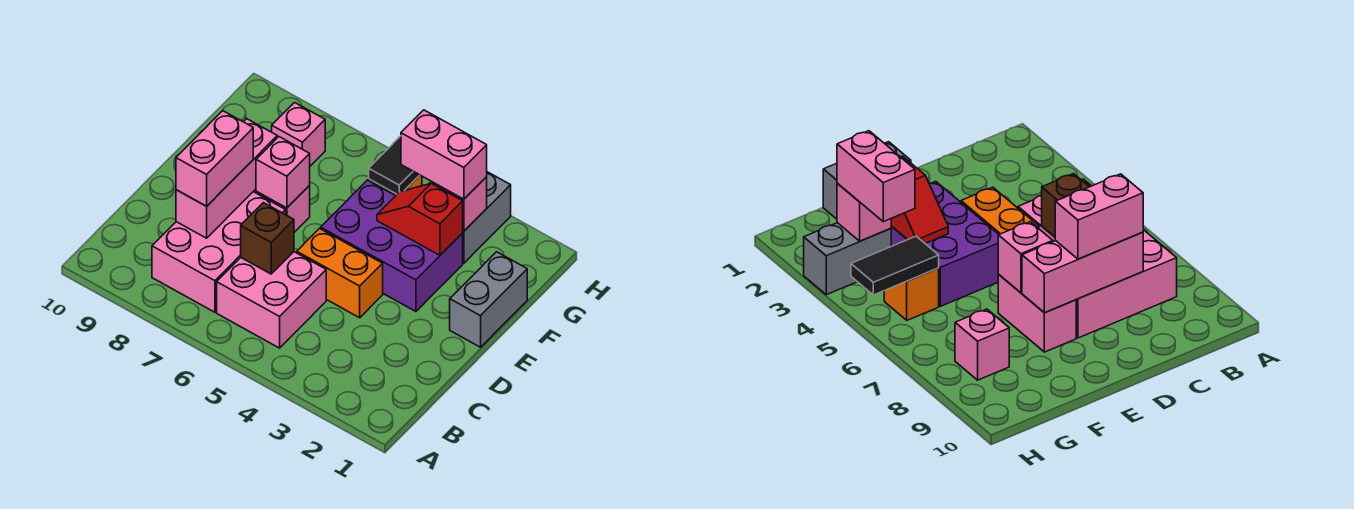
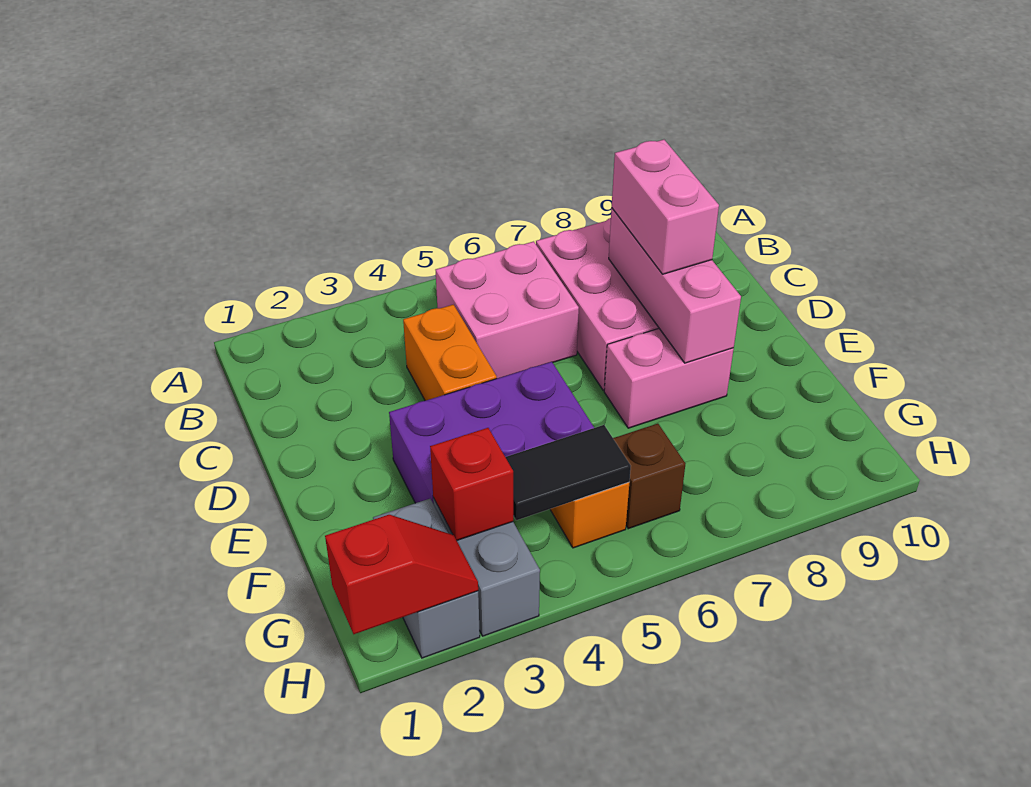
brown 1x1 brick [241,203,294,274] -> brown 1x1 brick moved to [613,424,685,529]
orange 1x2 brick [297,229,383,318] -> orange 1x2 brick turned to [403,305,497,401]
grey 1x2 brick [450,252,527,347] -> grey 1x2 brick moved to [373,499,480,658]
pink 1x1 brick [256,137,310,208] -> none
red 1x2 slope [377,184,463,255] -> red 1x2 slope moved to [325,515,478,634]
pink 1x1 brick [433,177,487,231] -> red 1x1 brick [430,428,513,540]
pink 1x2 brick [401,110,487,199] -> none
black 1x2 tile [369,136,419,194] -> black 1x2 tile turned to [506,425,631,520]
pink 1x1 brick [272,103,325,166] -> none

